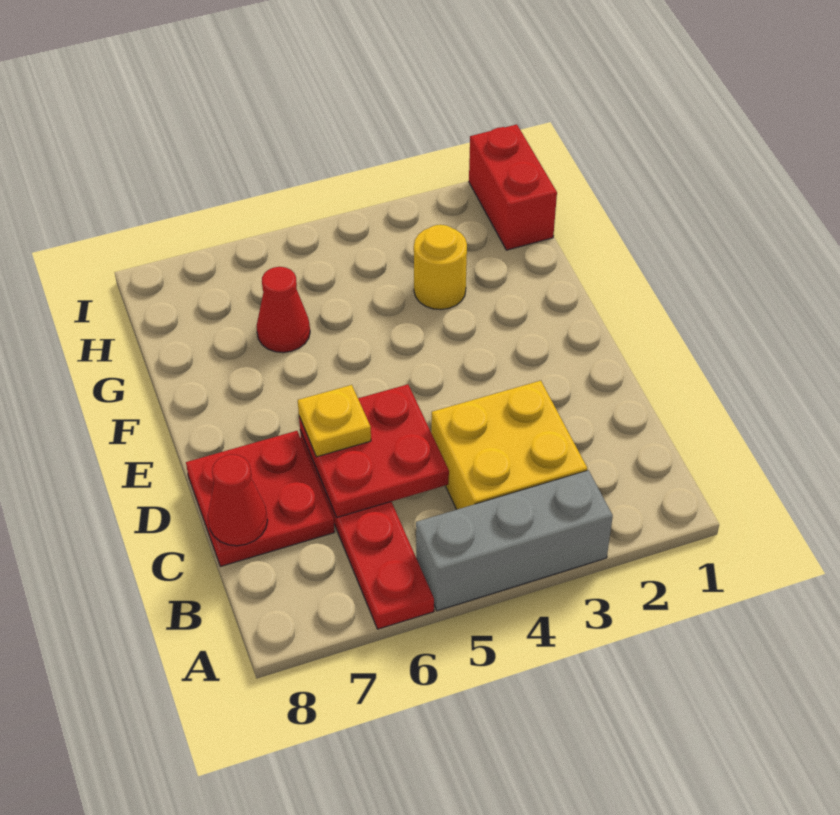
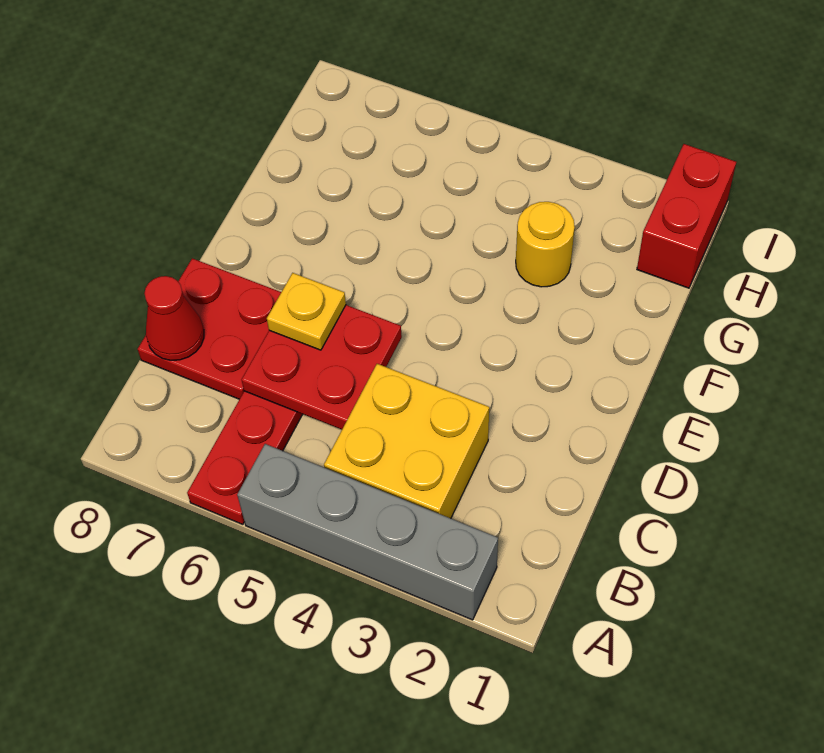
grey 1x3 brick [416,470,613,611] -> grey 1x4 brick [237,444,498,620]
red 1x1 cone [257,267,310,353] -> none

